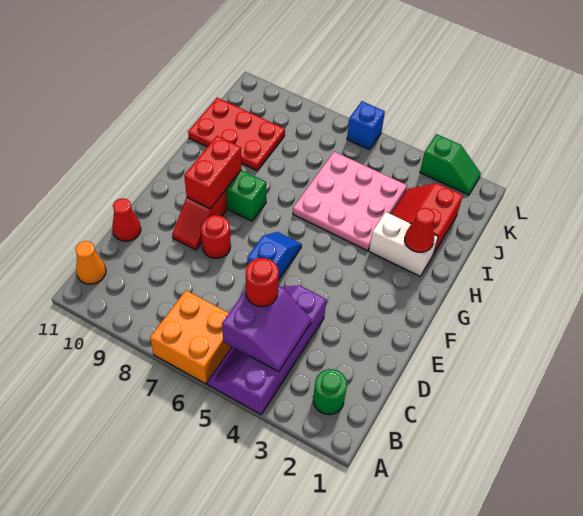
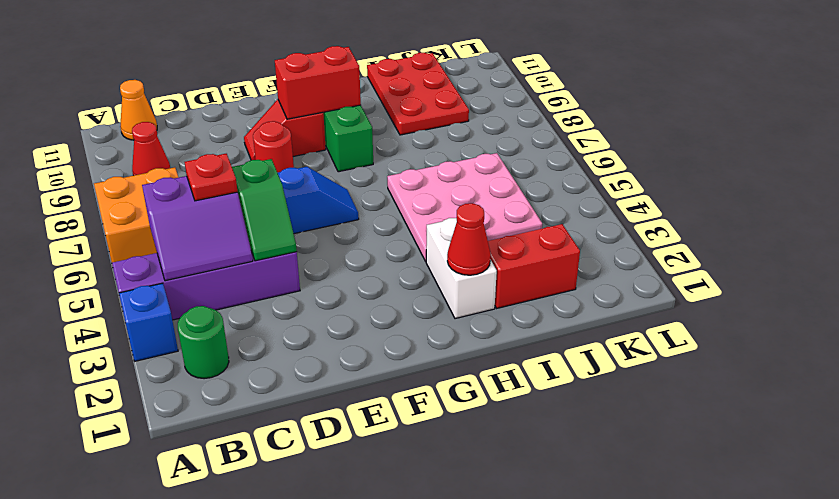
red 1x1 round brick [246,258,279,307] -> red 1x1 plate [185,154,238,201]
red 1x1 cone [112,198,141,241] -> red 1x1 cone moved to [132,122,170,176]
green 1x2 slope [420,134,481,195] -> green 1x2 slope moved to [232,159,297,261]
blue 1x1 brick [347,101,385,150] -> blue 1x1 brick moved to [119,283,178,361]

